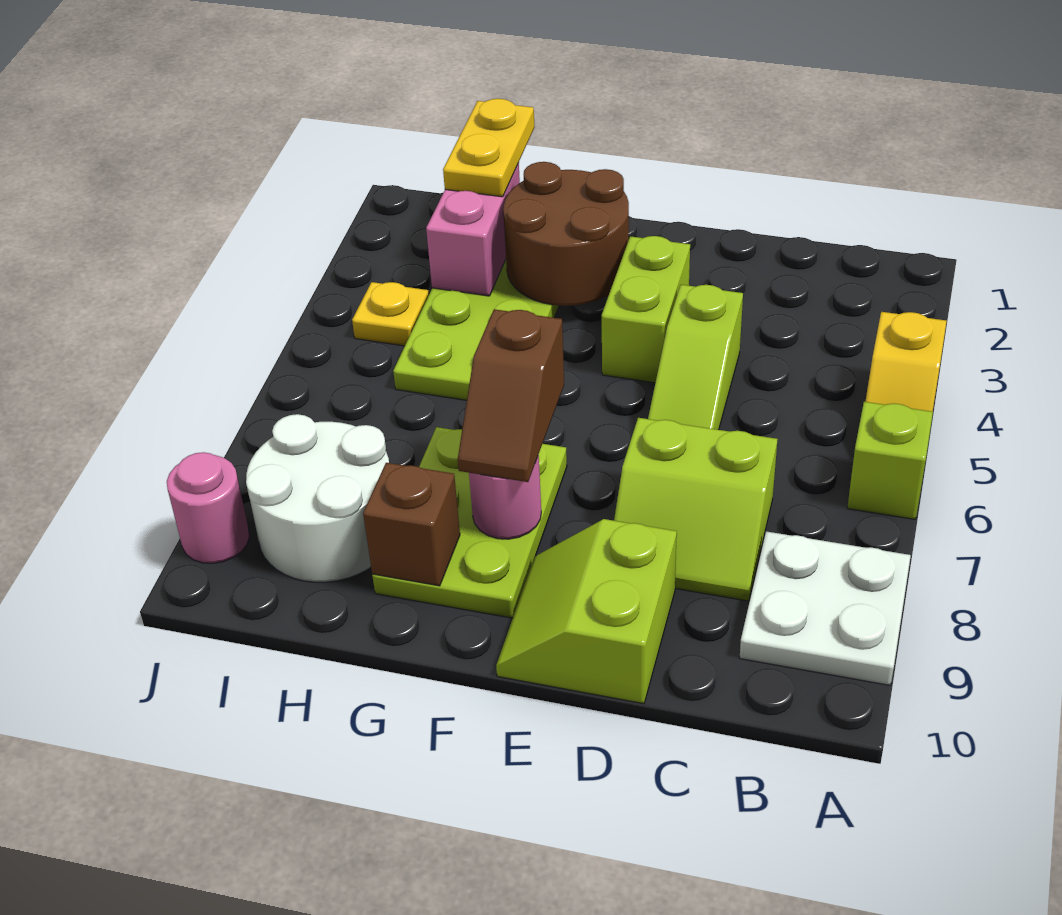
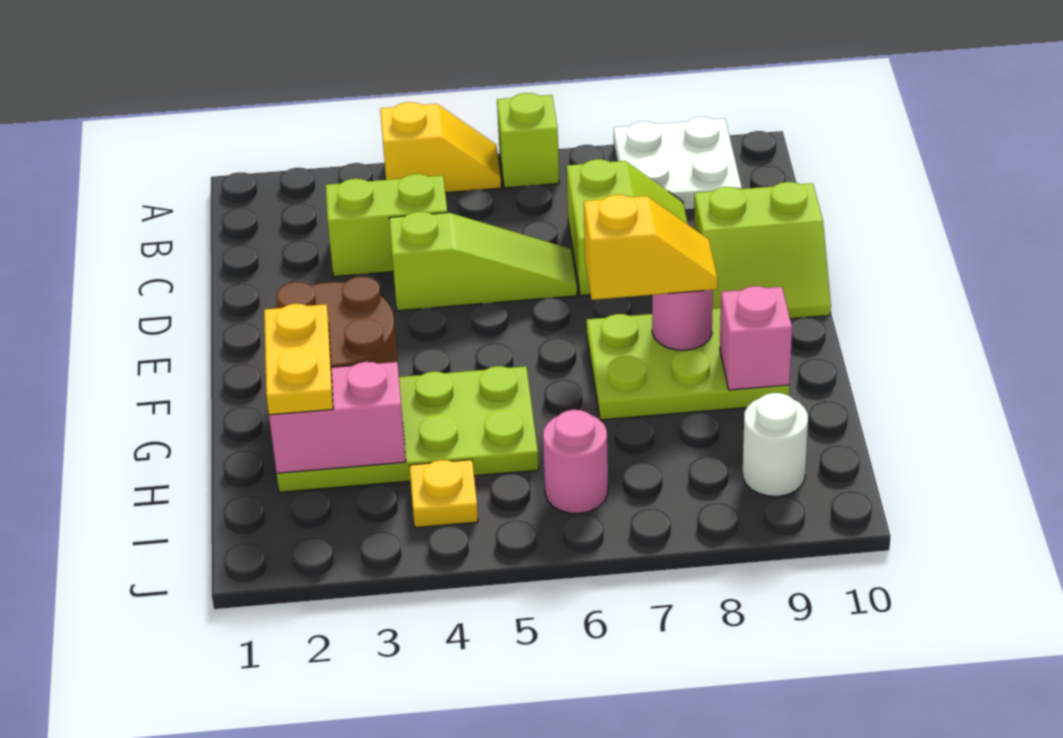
lime 1x2 brick [602,236,690,383] -> lime 1x2 brick moved to [326,174,447,277]
brown 1x2 slope [458,309,564,482] -> yellow 1x2 slope [584,195,718,300]
brown 1x1 brick [363,463,460,586] -> pink 1x1 brick [720,286,792,390]
yellow 1x2 plate [443,99,535,197] -> yellow 1x2 plate turned to [264,304,333,415]
white 2x2 round brick [246,414,389,582] -> white 1x1 round brick [743,393,808,496]
pink 1x1 round brick [167,452,249,563] -> pink 1x1 round brick moved to [543,410,608,513]

